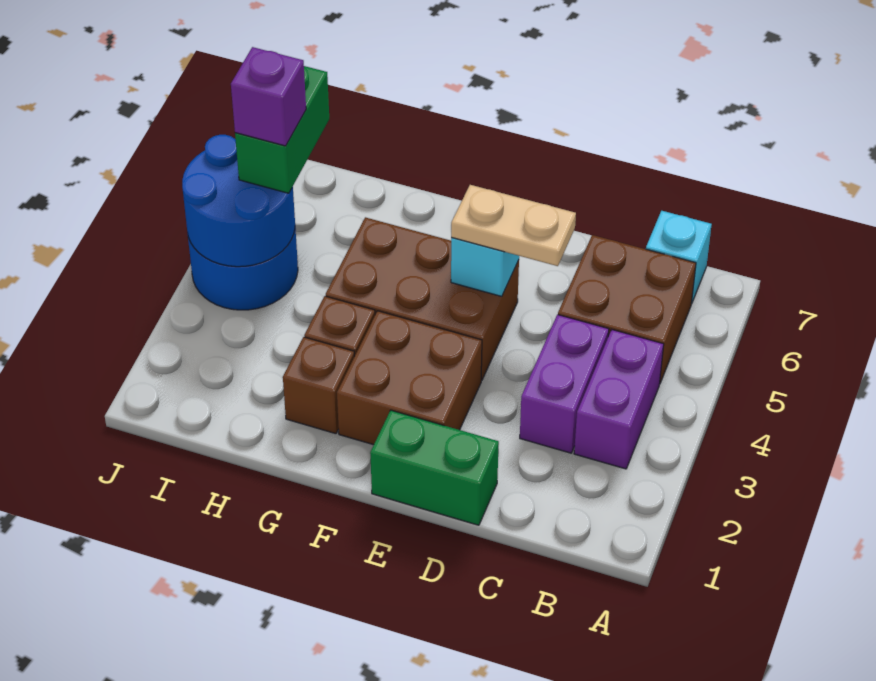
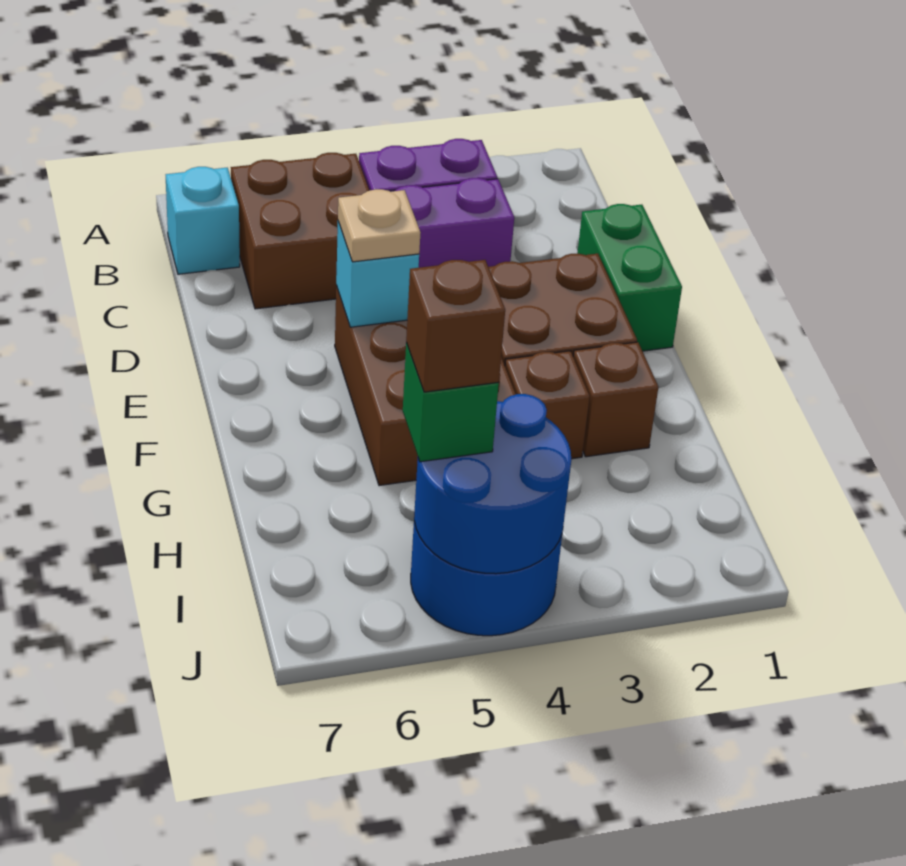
tan 1x2 plate [451,185,576,266] -> tan 1x1 plate [338,189,421,262]
green 1x2 brick [235,66,329,193] -> green 1x1 brick [403,343,499,462]
purple 1x1 brick [231,47,306,146] -> brown 1x1 brick [406,260,505,392]

